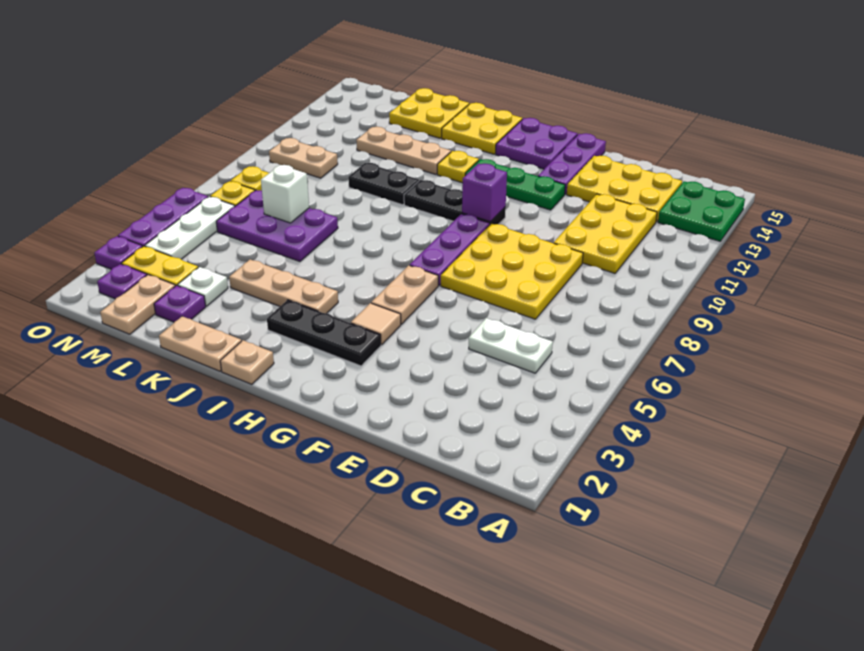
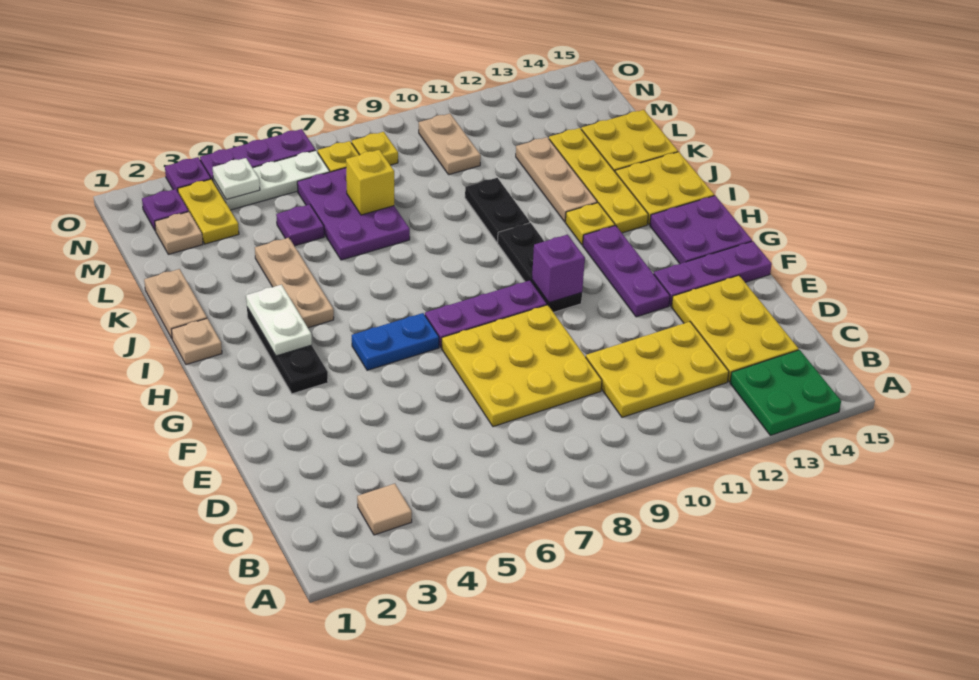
white 1x2 plate [469,318,553,373] -> white 1x2 plate moved to [246,285,312,356]
green 1x3 plate [465,159,565,210] -> purple 1x3 plate [583,225,670,317]
tan 1x1 tile [351,303,401,345] -> tan 1x1 tile moved to [357,484,412,535]
tan 1x2 plate [371,265,438,324] -> blue 1x2 plate [352,313,439,370]
none -> yellow 1x4 plate [549,128,648,233]
purple 1x1 plate [154,285,206,322] -> purple 1x1 plate moved to [276,204,324,246]
white 1x1 plate [178,267,228,306] -> white 1x1 plate moved to [213,158,260,200]
white 1x1 brick [261,165,309,223] -> yellow 1x1 brick [346,150,394,215]
tan 1x2 plate [100,275,175,334] -> tan 1x1 plate [155,212,203,254]

